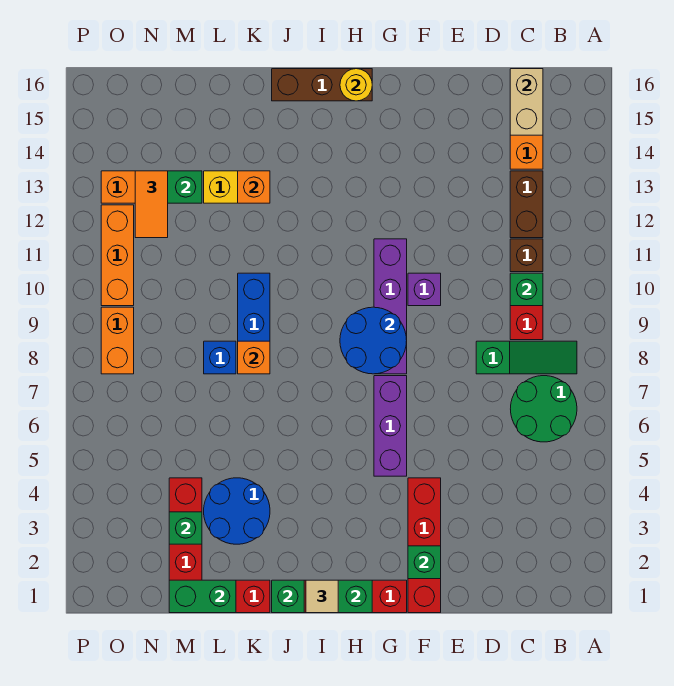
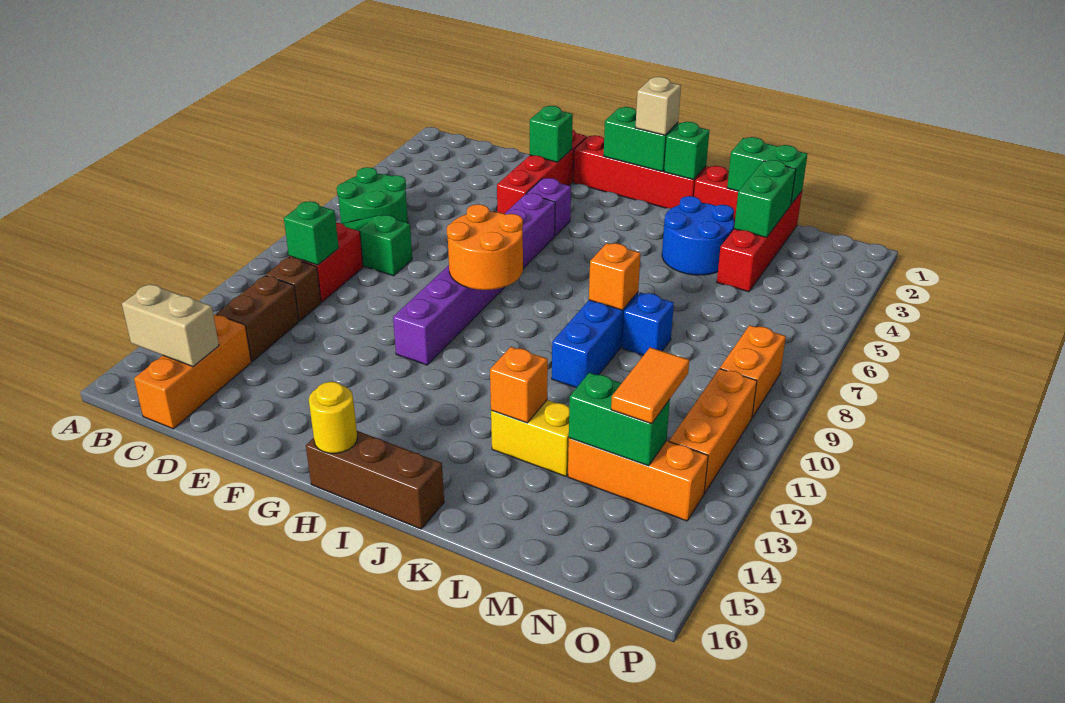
tan 1x2 brick [510,69,543,135] -> tan 1x2 brick turned to [122,284,219,367]
purple 1x1 brick [408,273,441,306] -> purple 1x1 brick moved to [527,178,571,236]
blue 2x2 round brick [340,307,407,374] -> orange 2x2 round brick [447,204,523,290]
tan 1x1 tile [306,580,338,613] -> tan 1x1 brick [635,77,681,135]
green 1x1 brick [169,512,202,544] -> green 1x2 brick [734,160,796,238]

